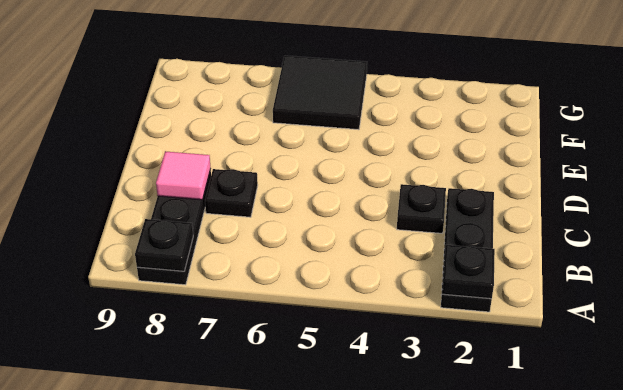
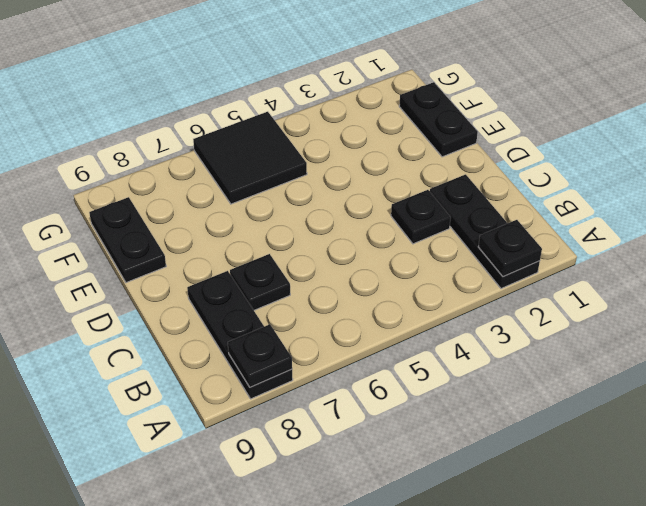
pink 1x1 tile [156,151,211,200] -> none
none -> black 1x2 plate [399,82,478,157]
none -> black 1x2 plate [89,197,166,283]

